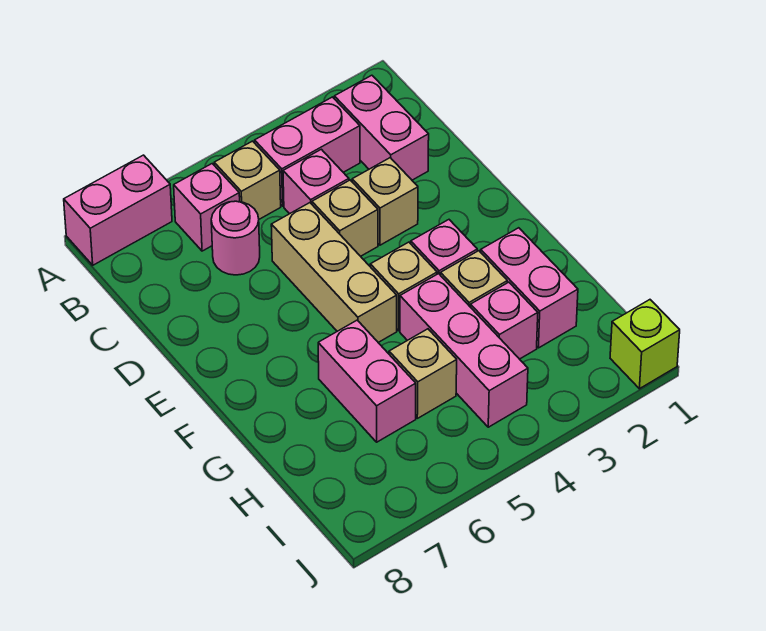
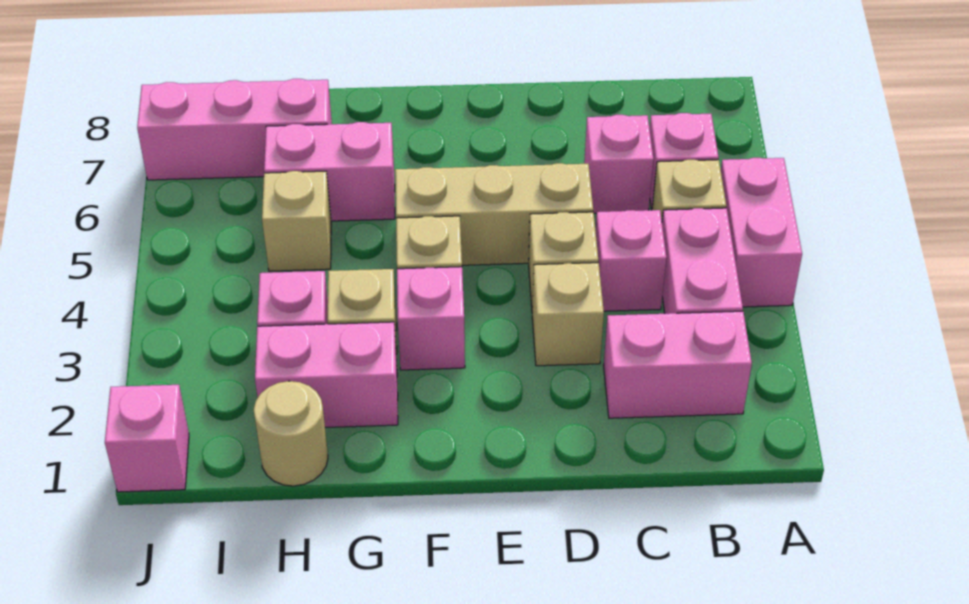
pink 1x2 brick [64,155,172,265] -> pink 1x2 brick moved to [721,158,802,307]
pink 1x1 round brick [211,201,260,275] -> pink 1x1 brick [584,115,654,213]
pink 1x3 brick [400,274,528,427] -> pink 1x3 brick moved to [137,79,332,180]
none -> tan 1x1 round brick [254,381,328,486]
lime 1x1 brick [610,300,680,389] -> pink 1x1 brick [105,385,189,492]

